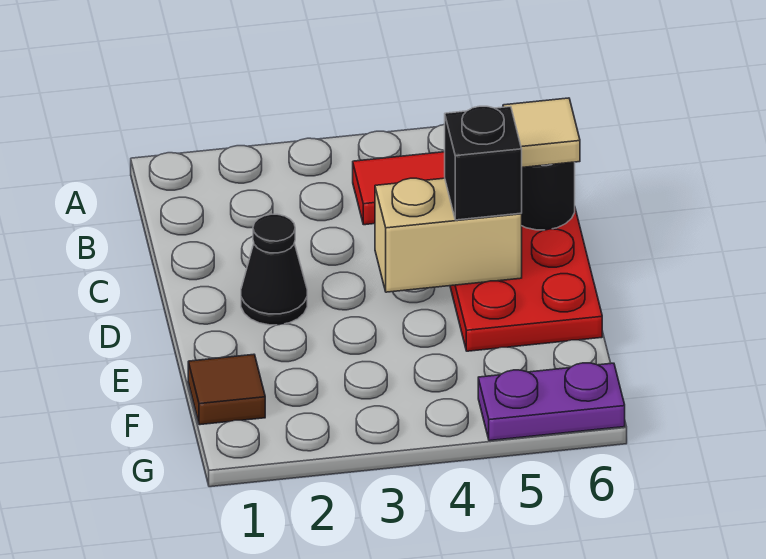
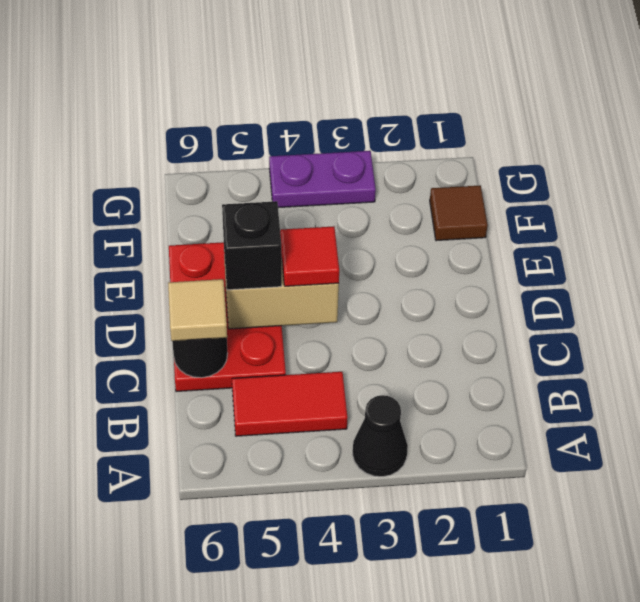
black 1x1 cone [241,214,307,325] -> black 1x1 cone moved to [352,395,408,477]
none -> red 1x1 tile [280,226,339,286]
purple 1x2 plate [478,363,625,441] -> purple 1x2 plate moved to [269,151,376,208]

